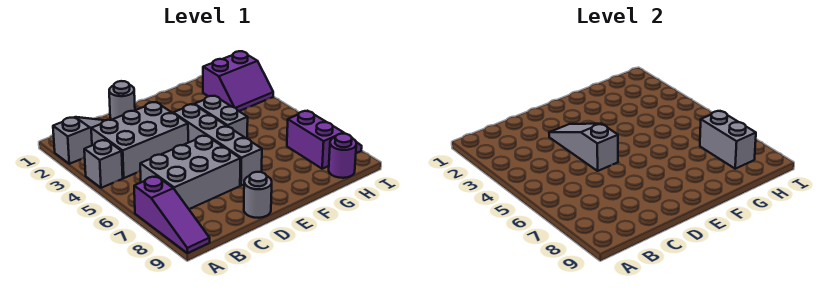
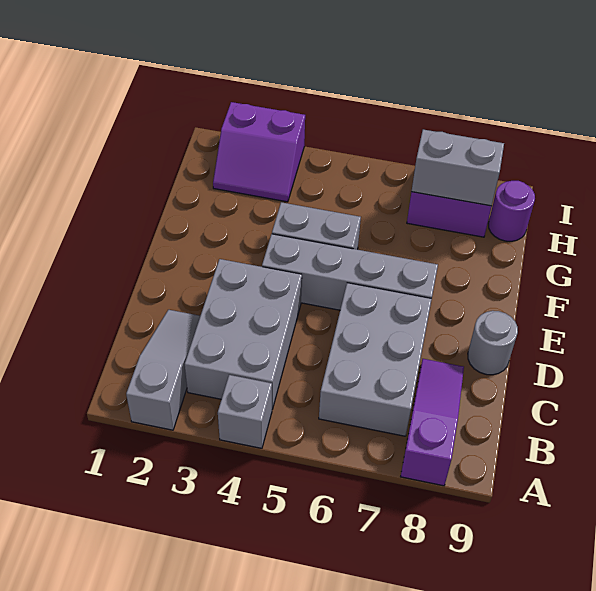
purple 1x3 slope [134,176,210,253] -> purple 1x3 slope turned to [401,359,464,486]
grey 1x1 round brick [109,81,135,120] -> none
grey 1x3 slope [549,124,618,171] -> none
purple 2x2 slope [203,51,273,111] -> purple 2x2 slope turned to [213,102,305,202]

